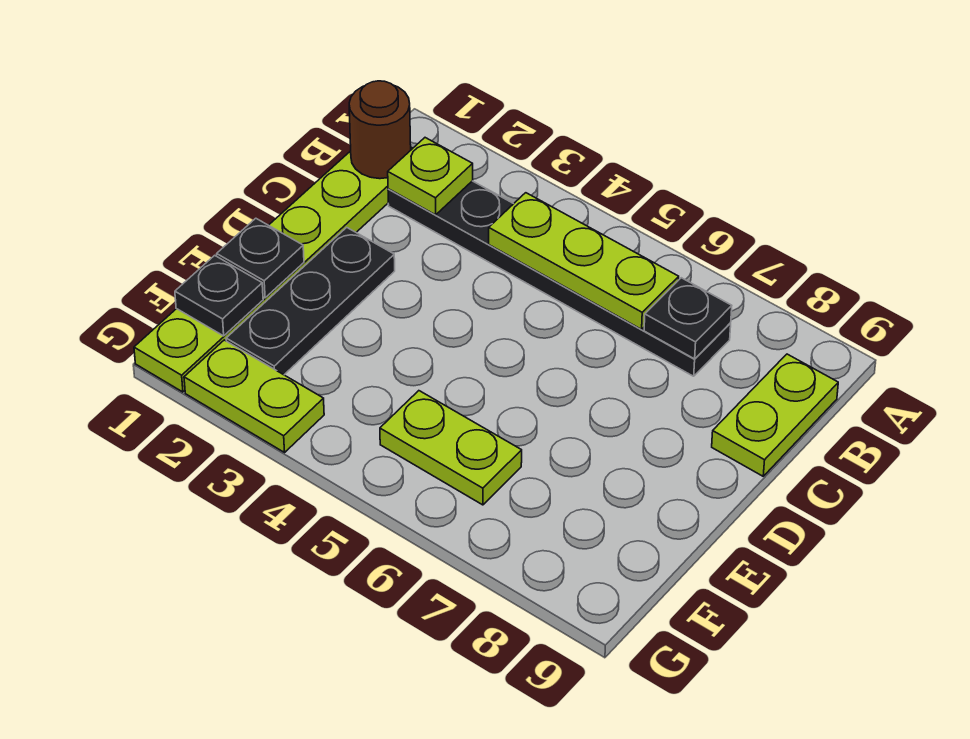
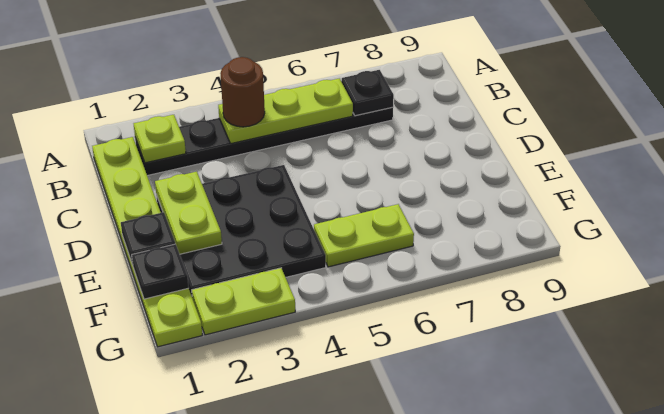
brown 1x1 round brick [349,81,411,179] -> brown 1x1 round brick moved to [220,57,265,127]
lime 1x2 plate [712,354,838,476] -> lime 1x2 plate moved to [155,172,222,254]
black 1x3 plate [226,227,395,375] -> black 3x3 plate [156,165,326,296]

